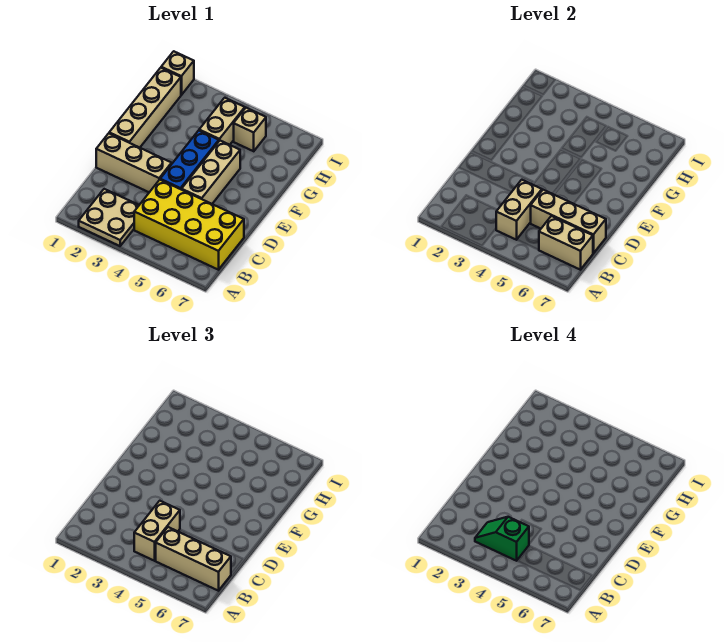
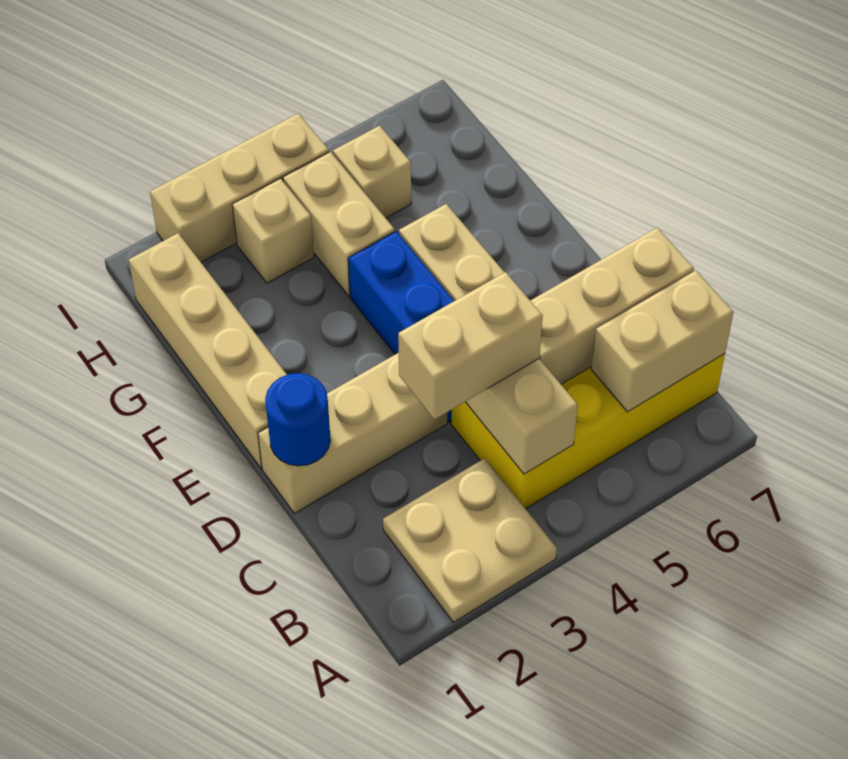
green 1x2 slope [475,517,529,561] -> none
tan 1x2 brick [134,501,180,561] -> tan 1x2 brick turned to [398,272,543,419]
tan 1x3 brick [156,527,231,591] -> tan 1x3 brick moved to [150,113,329,262]
none -> blue 1x1 round brick [265,373,330,466]
tan 1x1 brick [161,51,194,95] -> tan 1x1 brick moved to [232,179,314,283]

